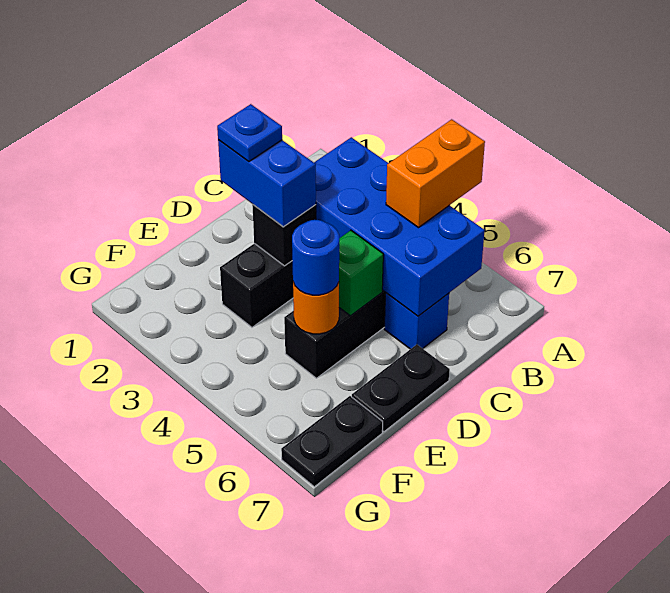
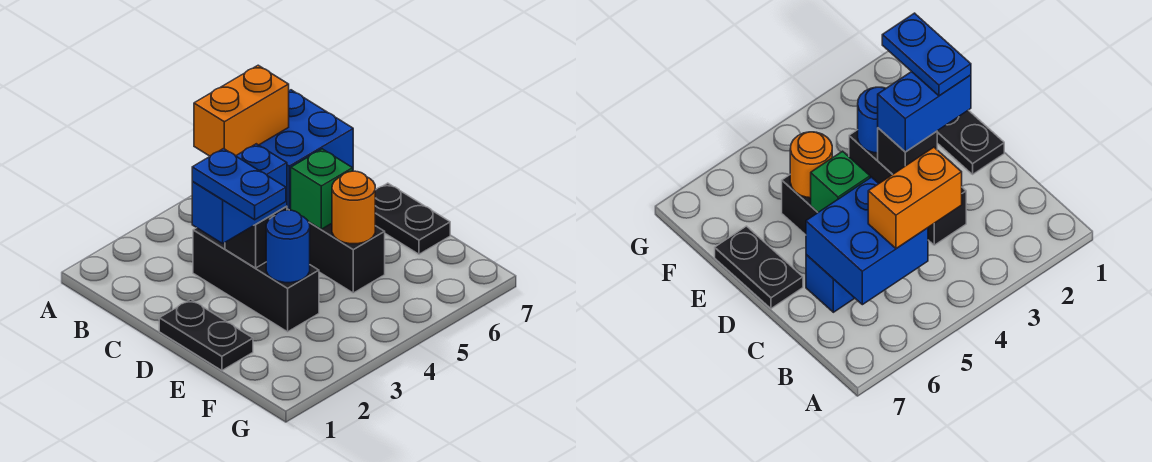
orange 1x2 brick [386,119,485,228] -> orange 1x2 brick turned to [194,65,289,156]
blue 2x4 brick [314,137,485,316] -> blue 2x2 brick [259,90,353,209]
blue 1x1 plate [217,104,282,162] -> blue 1x2 plate [192,149,286,220]
blue 1x1 round brick [292,220,339,295] -> blue 1x1 round brick moved to [266,210,310,283]
black 1x2 plate [281,396,383,487] -> black 1x2 plate moved to [159,299,253,371]

